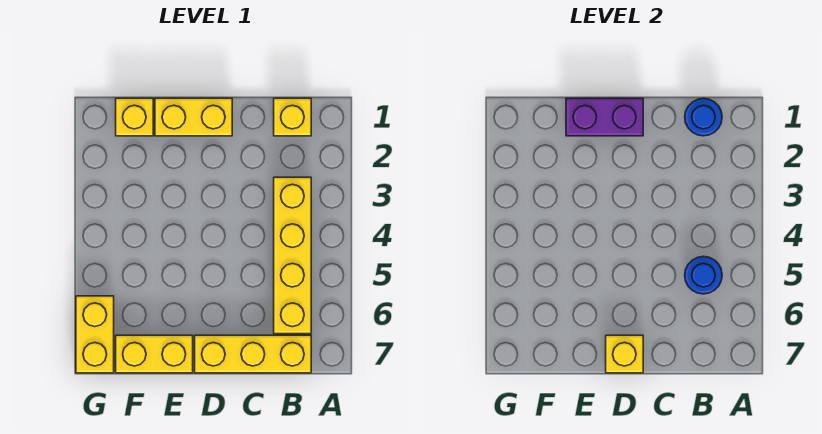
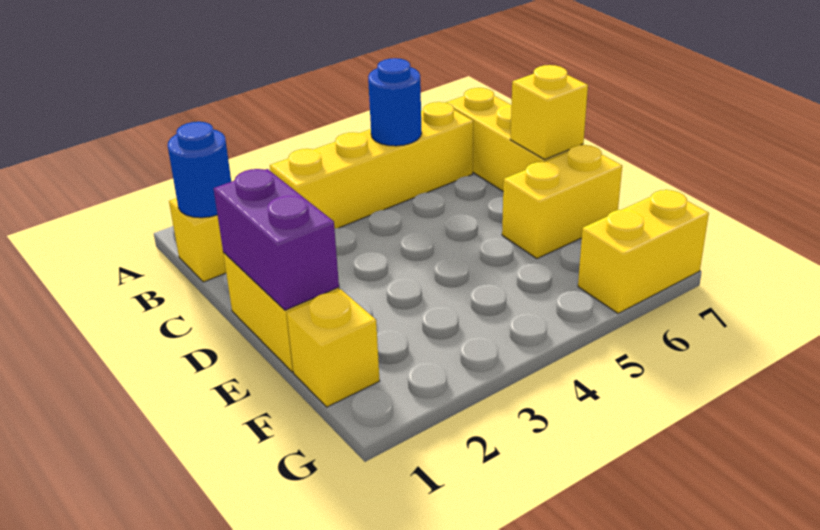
yellow 1x2 brick [116,335,193,373] -> yellow 1x2 brick turned to [502,145,622,259]

